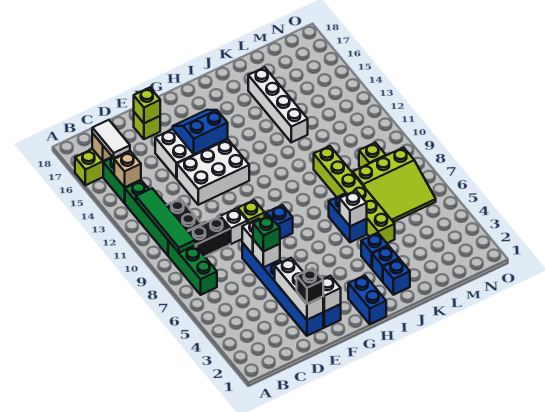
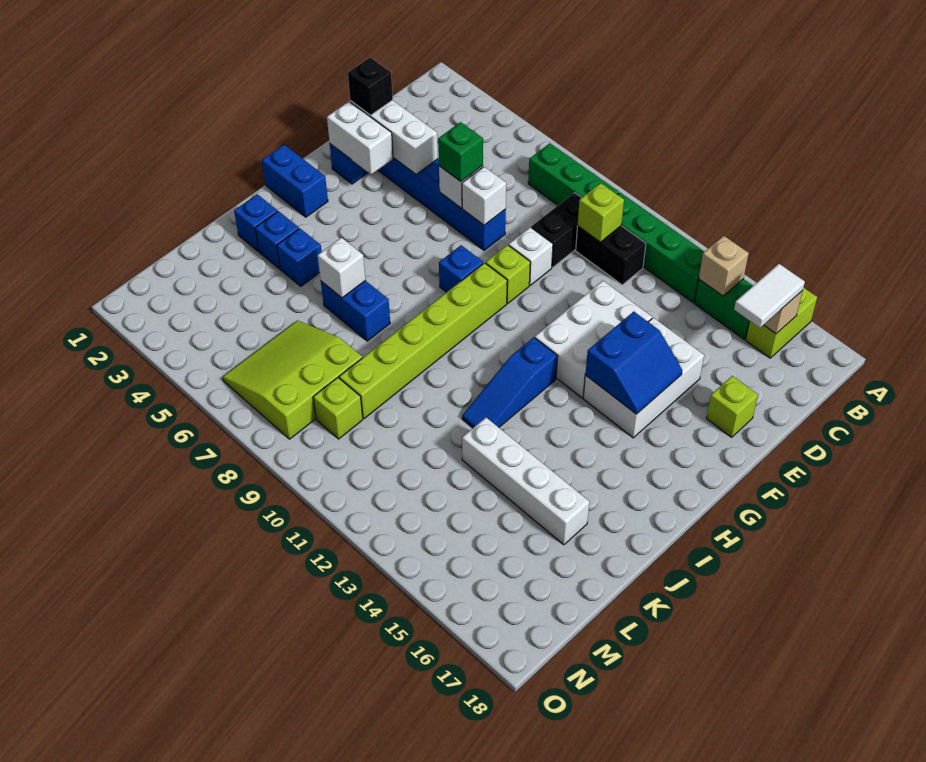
green 1x4 tile [136,188,195,253] -> none
white 1x2 tile [92,120,130,158] -> white 1x2 tile turned to [734,264,805,328]
lime 1x1 brick [134,88,160,123] -> lime 1x1 brick moved to [578,183,624,242]
white 1x1 brick [323,276,341,312] -> white 1x2 brick [327,102,393,174]
none -> blue 1x3 slope [462,337,558,428]
lime 1x6 brick [314,146,395,243] -> lime 1x6 brick turned to [339,263,507,419]

